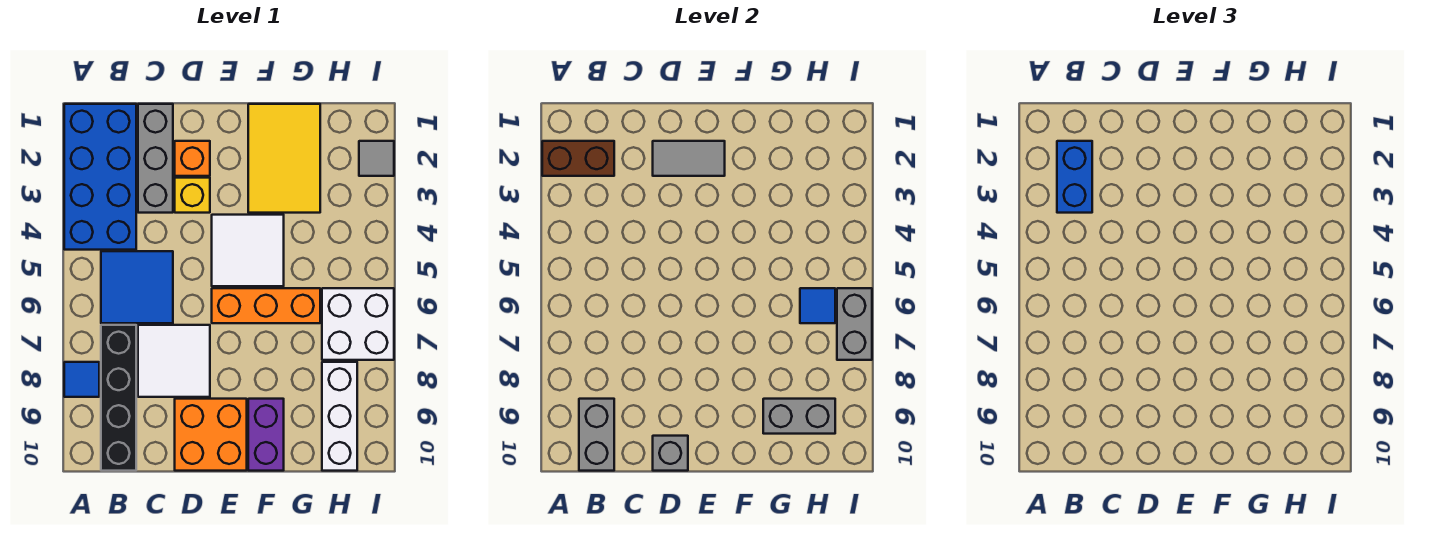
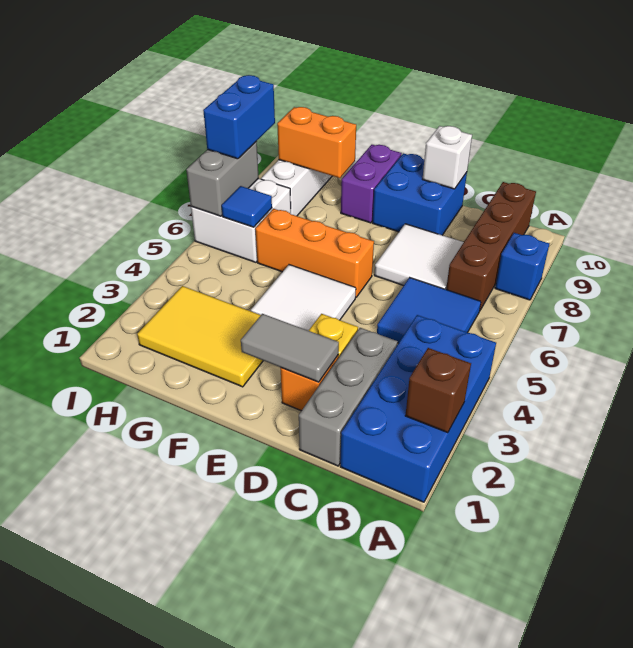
brown 1x2 brick [542,141,614,176] -> brown 1x1 brick [405,348,471,433]
blue 1x1 tile [64,362,99,397] -> blue 1x1 brick [495,233,549,300]
blue 1x2 brick [1057,141,1092,213] -> blue 1x2 brick moved to [203,75,275,159]
black 1x4 brick [101,325,136,471] -> brown 1x4 brick [446,182,536,311]
grey 1x2 brick [579,399,614,471] -> none
orange 2x2 brick [175,399,247,471] -> blue 2x2 brick [372,153,467,235]
grey 1x1 brick [653,436,688,471] -> white 1x1 brick [423,126,472,189]
yellow 2x3 tile [248,104,320,213] -> yellow 2x3 tile turned to [137,286,263,387]
grey 1x2 brick [763,399,835,434] -> orange 1x2 brick [277,107,356,178]
grey 1x1 tile [359,141,394,176] -> none

